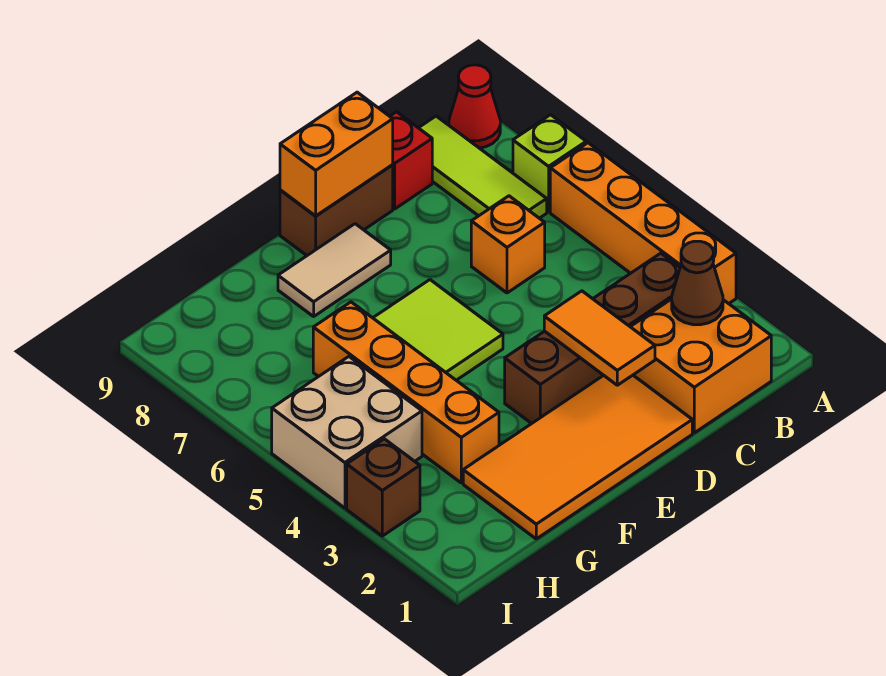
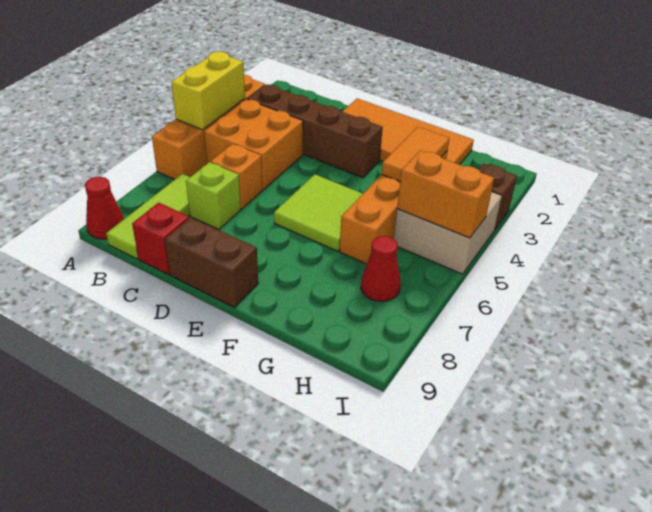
none -> yellow 1x2 brick [171,52,245,130]
lime 1x1 brick [513,115,586,212] -> lime 1x1 brick moved to [186,162,241,230]
orange 2x2 brick [631,299,771,433] -> orange 2x2 brick moved to [204,99,303,190]
brown 1x1 cone [672,241,723,325] -> none
orange 1x2 tile [544,291,655,385] -> orange 1x2 tile moved to [382,127,449,181]
orange 1x2 brick [280,92,393,216] -> orange 1x2 brick moved to [397,150,494,238]
tan 1x2 tile [278,224,391,316] -> none
none -> red 1x1 cone [361,236,401,302]

